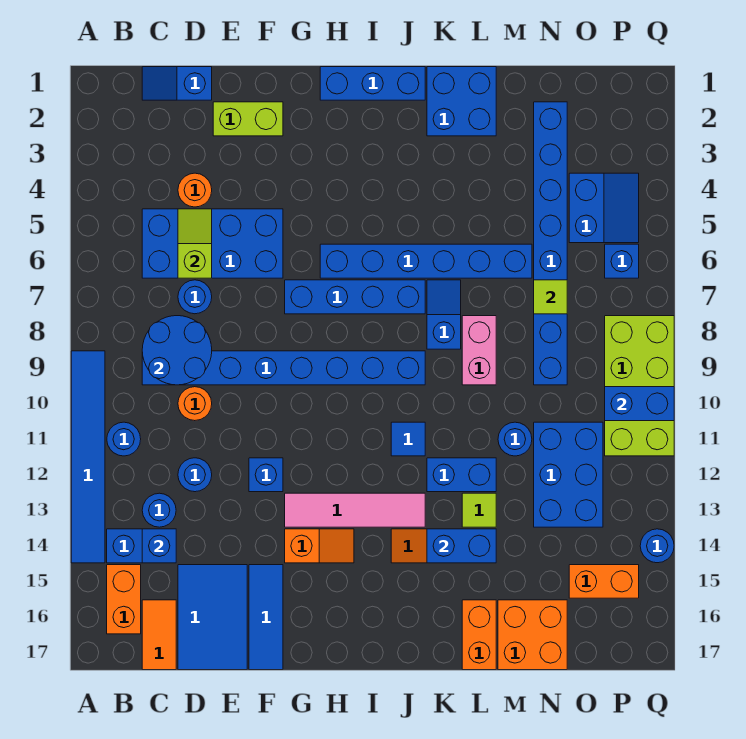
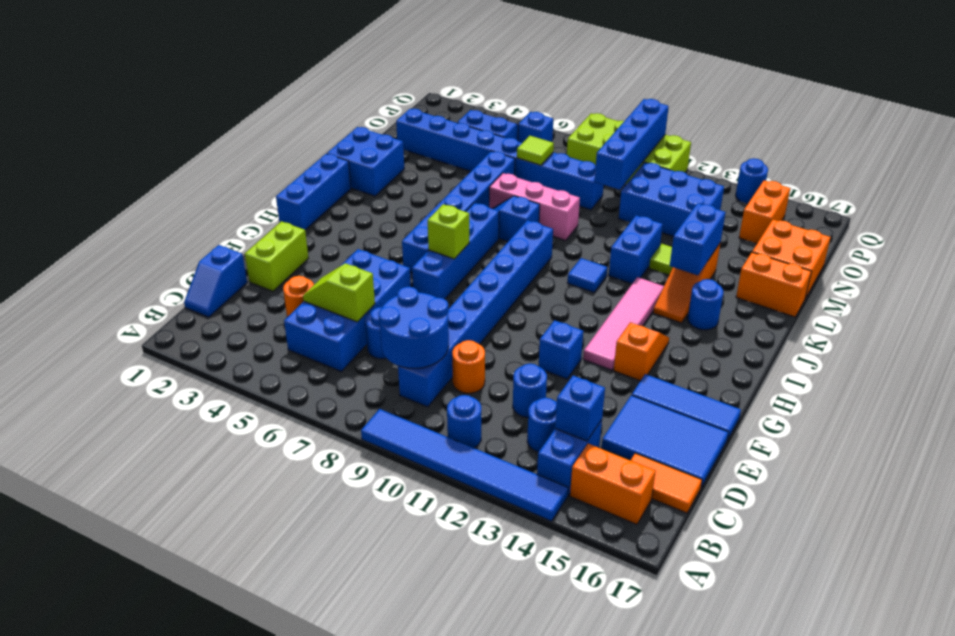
none -> lime 1x1 brick [428,204,469,259]
pink 1x2 brick [462,316,496,385] -> pink 1x3 brick [489,173,580,240]
blue 1x1 round brick [498,422,532,456] -> blue 1x1 round brick moved to [688,279,723,330]
blue 1x2 brick [605,387,674,421] -> blue 1x4 brick [595,99,669,190]

